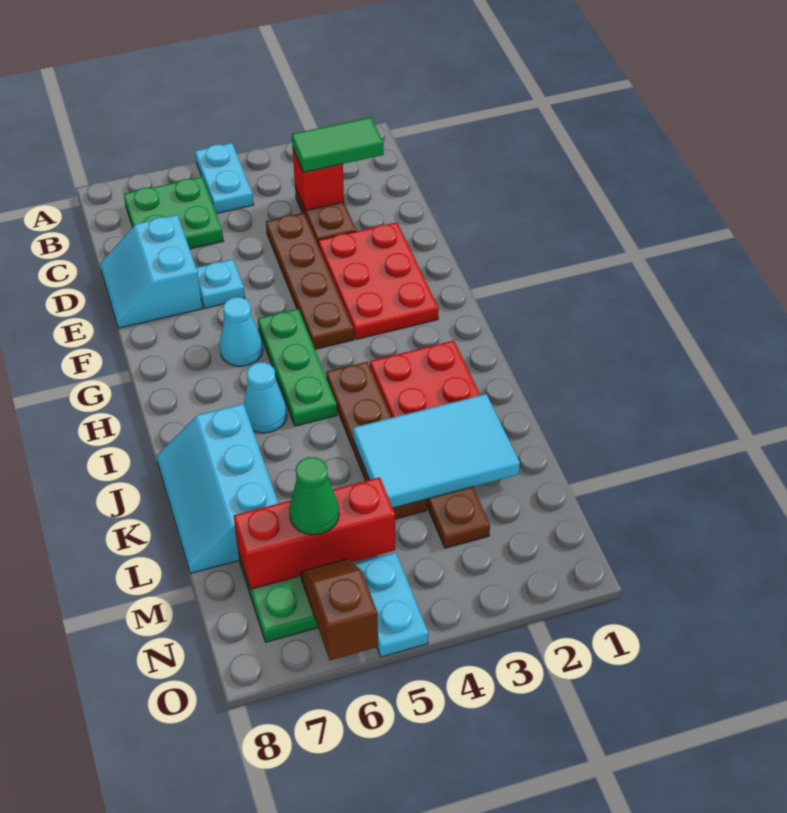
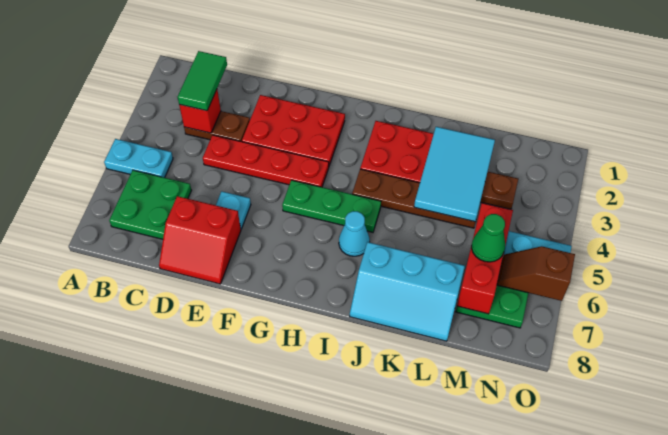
brown 1x4 plate [266,213,354,349] -> red 1x4 plate [203,135,329,187]
cyan 2x2 slope [100,215,202,328] -> red 2x2 slope [159,196,241,284]
cyan 1x1 cone [220,297,263,366] -> none

